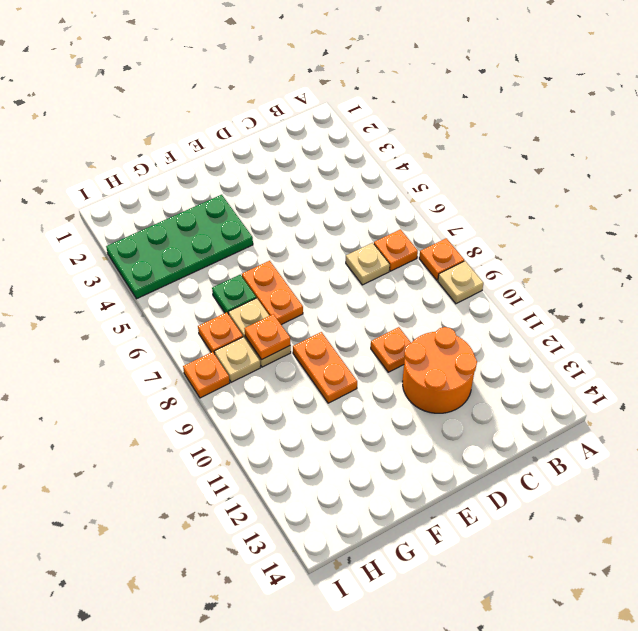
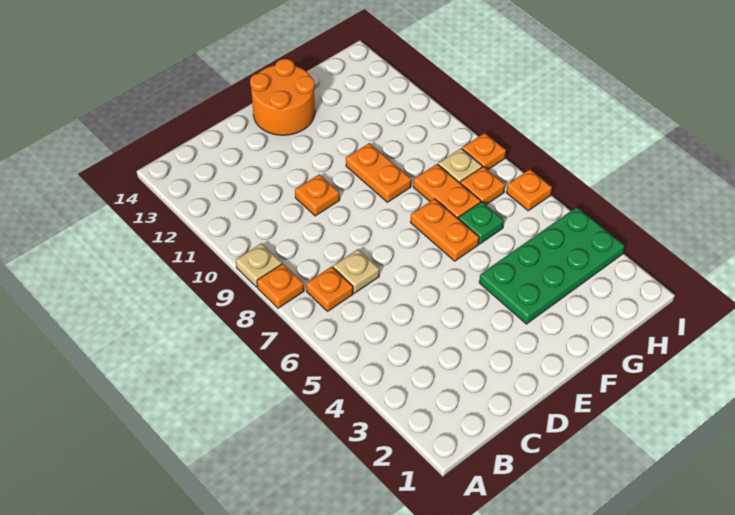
orange 2x2 round brick [402,327,477,413] -> orange 2x2 round brick moved to [250,59,315,135]
tan 1x2 plate [228,298,291,367] -> orange 1x2 plate [413,164,481,218]
orange 1x1 plate [244,314,290,360] -> orange 1x1 plate moved to [506,169,552,211]

